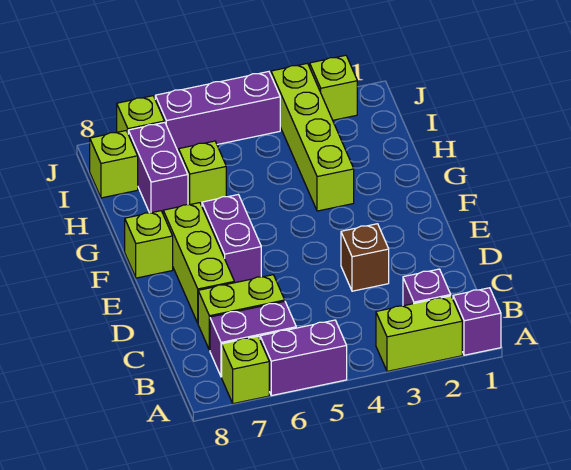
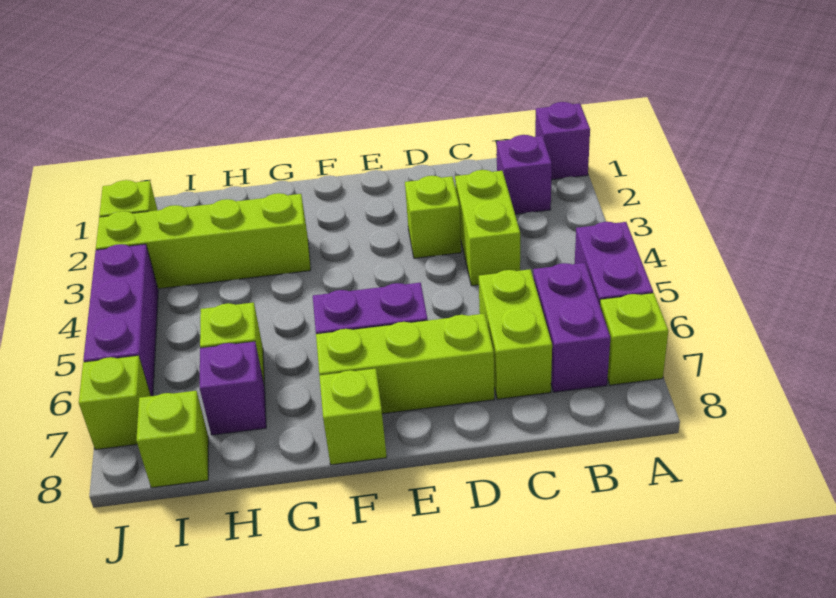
lime 1x2 brick [376,296,462,371] -> lime 1x2 brick moved to [455,169,520,286]
brown 1x1 brick [341,224,389,291] -> lime 1x1 brick [405,176,461,258]
purple 1x2 brick [128,122,188,213] -> purple 1x1 brick [200,342,266,435]

